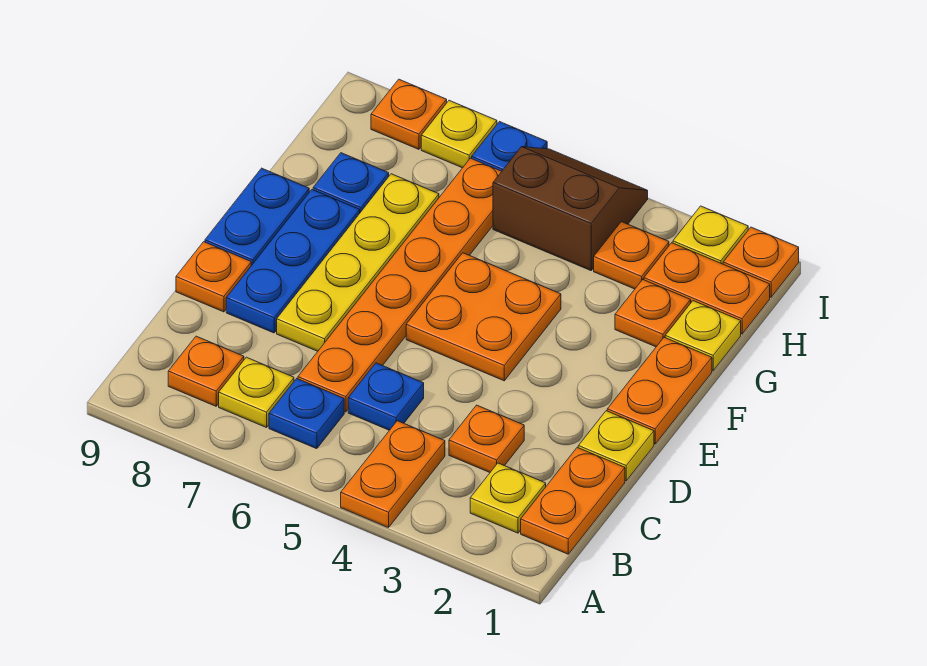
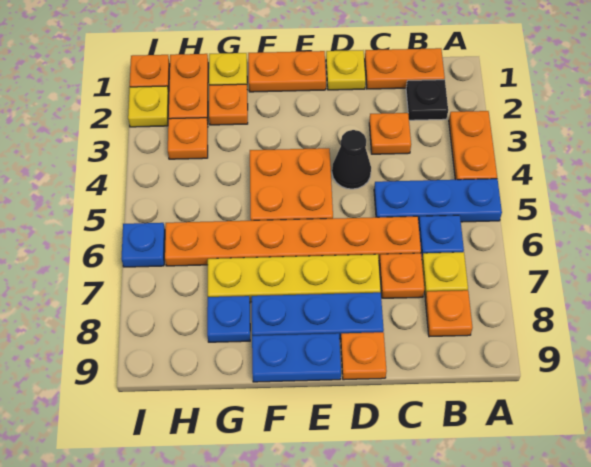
orange 1x2 plate [341,421,445,528] -> orange 1x2 plate turned to [449,111,497,180]
yellow 1x1 plate [470,463,546,533] -> black 1x1 plate [406,80,448,120]
blue 1x1 plate [348,363,424,430] -> blue 1x3 plate [374,179,502,223]
none -> black 1x1 cone [332,130,371,189]
brown 2x2 slope [493,147,648,271] -> none
yellow 1x1 plate [421,100,497,168] -> none
orange 1x1 plate [371,79,447,149] -> orange 1x1 plate moved to [379,253,424,298]

